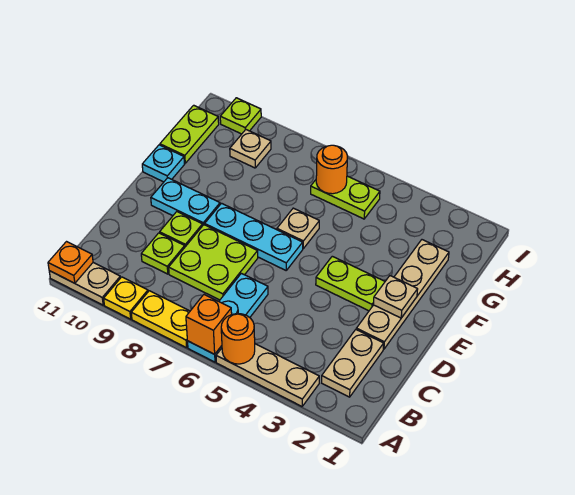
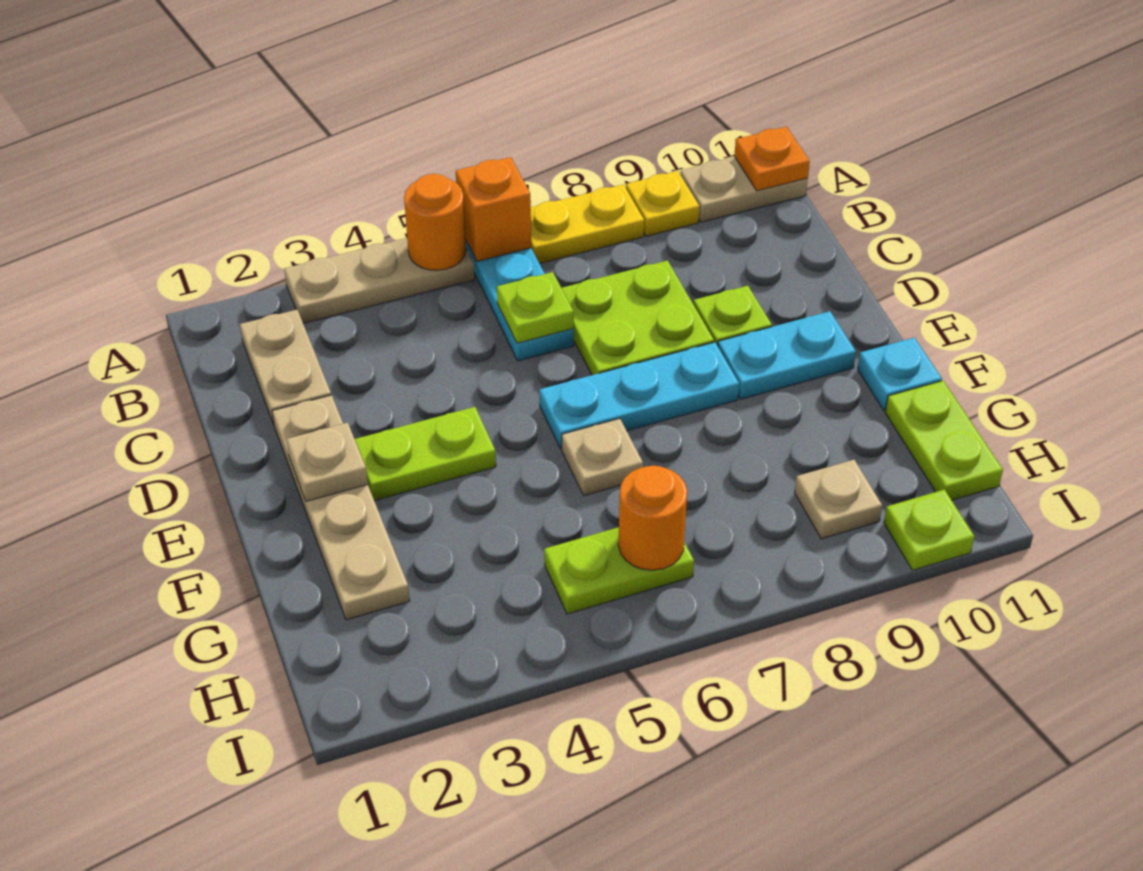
lime 1x1 plate [141,233,185,274] -> lime 1x1 plate moved to [497,272,574,343]

